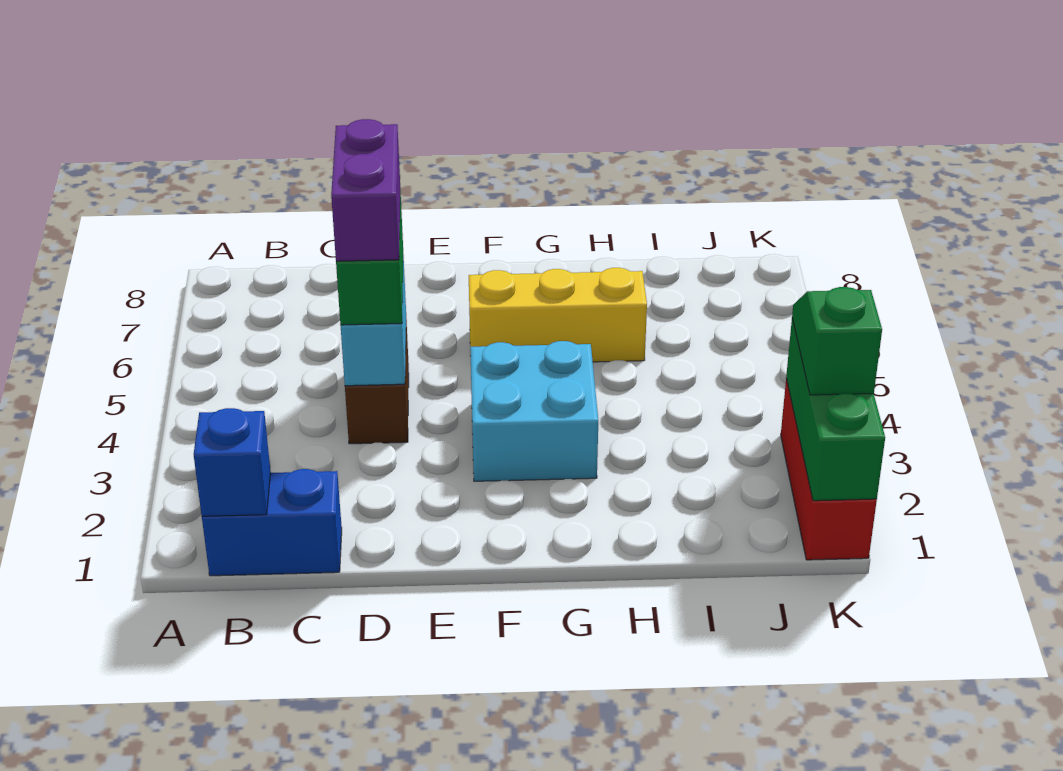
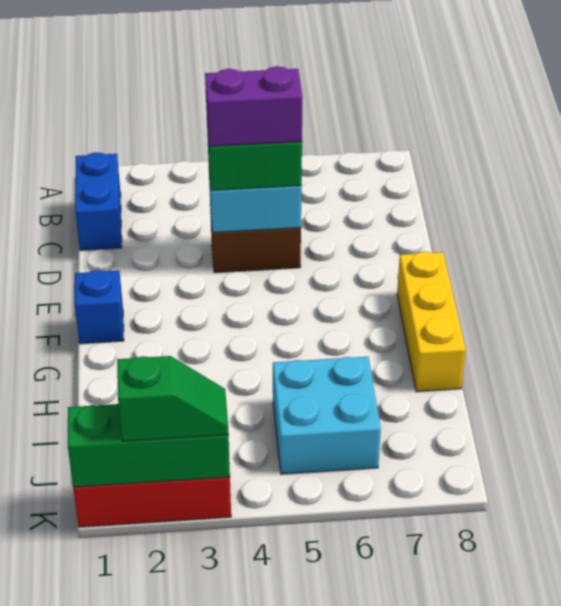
blue 1x1 brick [194,408,271,516] -> blue 1x1 brick moved to [75,270,124,344]
cyan 2x2 brick [470,341,598,481] -> cyan 2x2 brick moved to [273,357,381,474]
yellow 1x3 brick [469,268,647,362] -> yellow 1x3 brick moved to [397,252,466,392]

